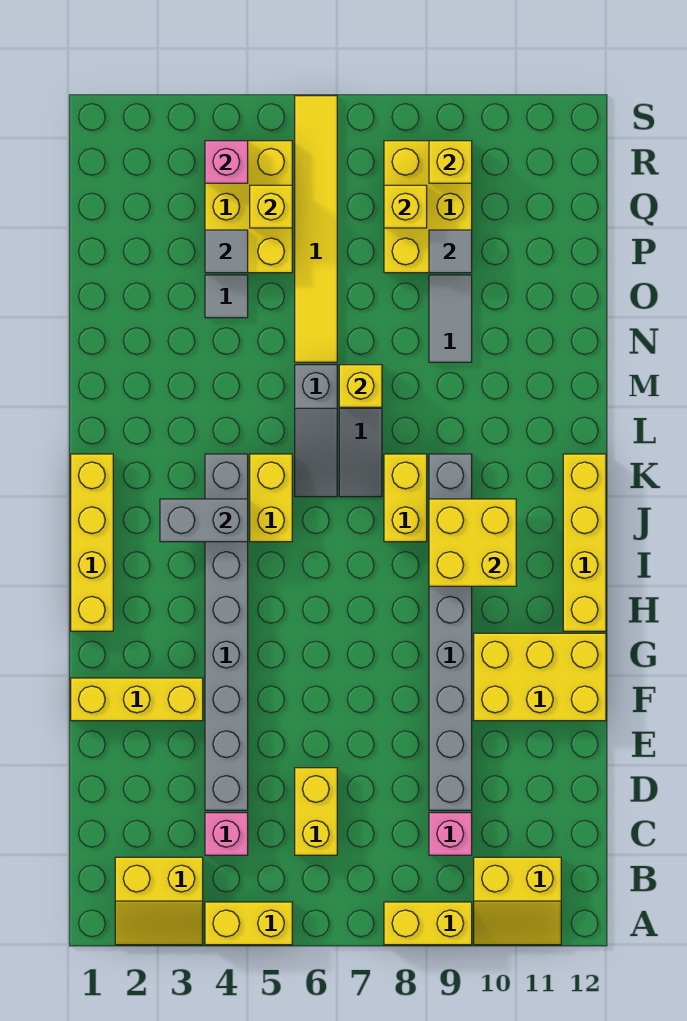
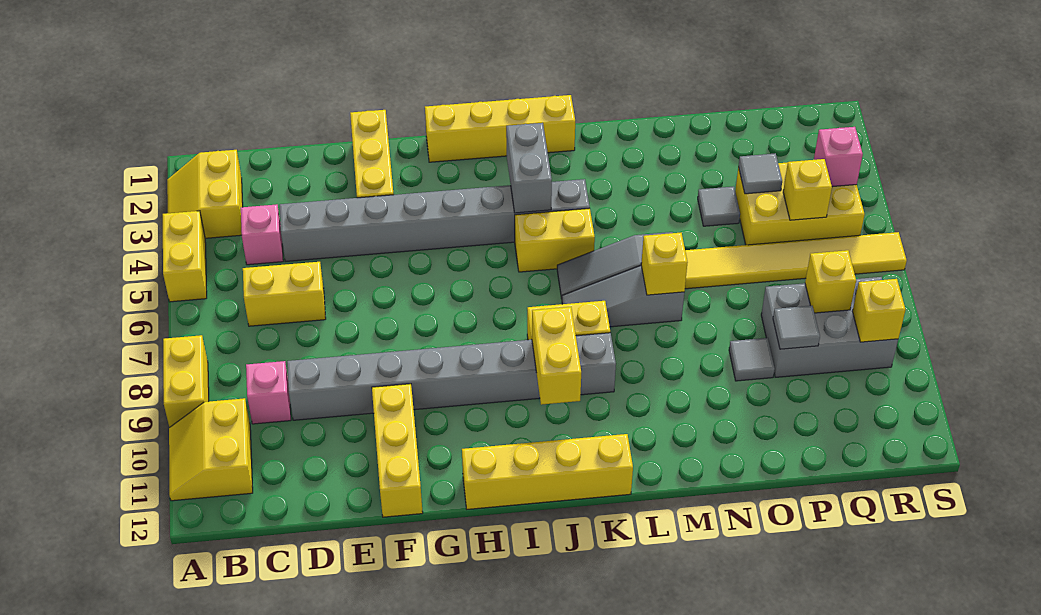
yellow 2x3 brick [474,633,606,721] -> yellow 1x3 brick [372,384,423,517]
yellow 2x2 brick [429,499,516,586] -> yellow 1x2 brick [532,307,581,405]
grey 1x2 tile [429,275,472,362] -> grey 1x1 tile [729,338,775,381]
yellow 2x3 brick [384,141,472,273] -> grey 2x3 brick [761,277,898,377]

